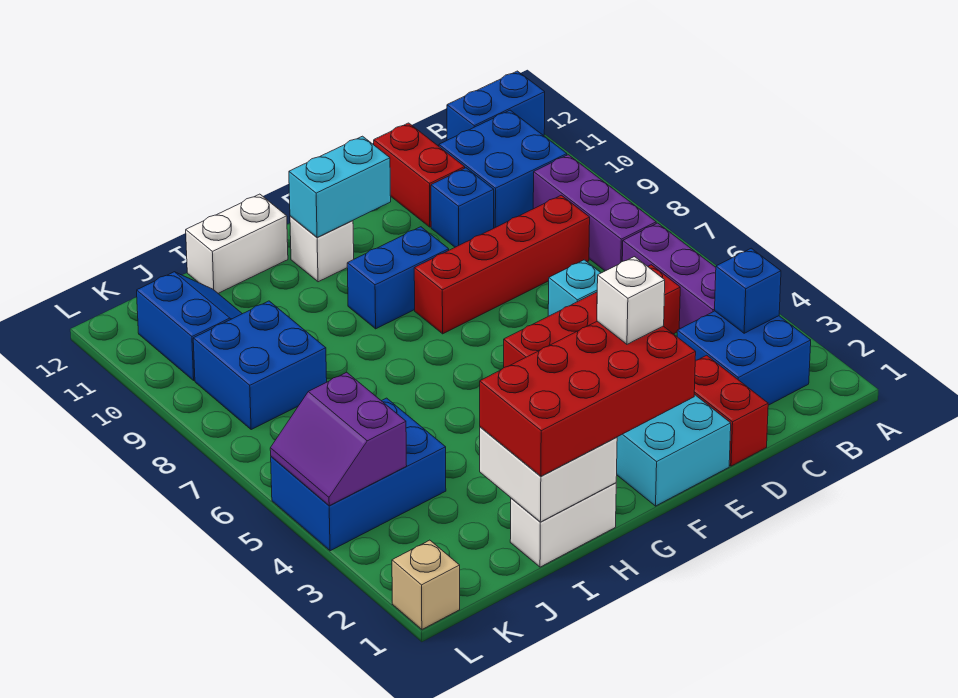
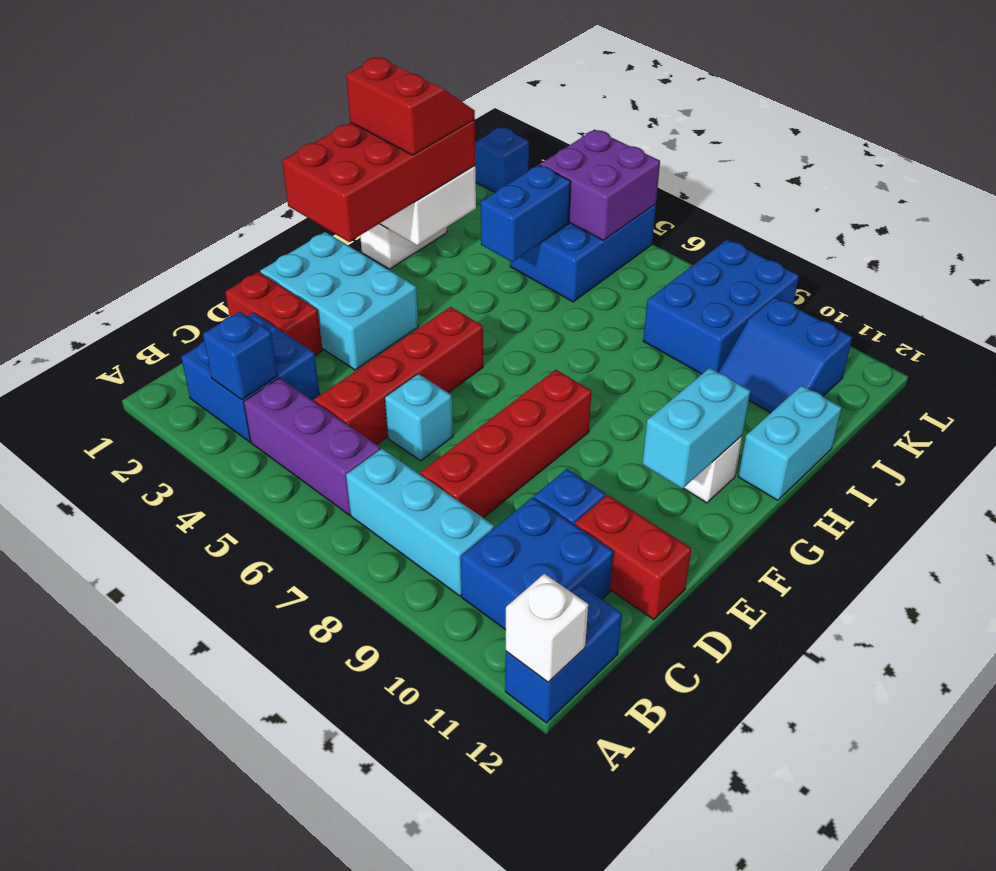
purple 1x3 brick [533,155,656,271] -> cyan 1x3 brick [346,449,494,596]
white 1x1 brick [597,257,665,344] -> white 1x1 brick moved to [506,574,588,682]
blue 1x2 brick [347,227,449,329] -> blue 1x2 brick moved to [481,165,571,262]
none -> red 2x2 slope [346,58,475,155]
white 1x2 brick [186,194,288,294] -> cyan 1x2 brick [738,385,842,500]
blue 2x2 brick [193,301,327,430] -> blue 2x3 brick [643,240,799,374]
purple 2x2 slope [270,372,407,506] -> purple 2x2 brick [540,130,660,240]
tan 1x1 brick [392,540,460,629] -> blue 1x1 brick [475,127,529,192]

